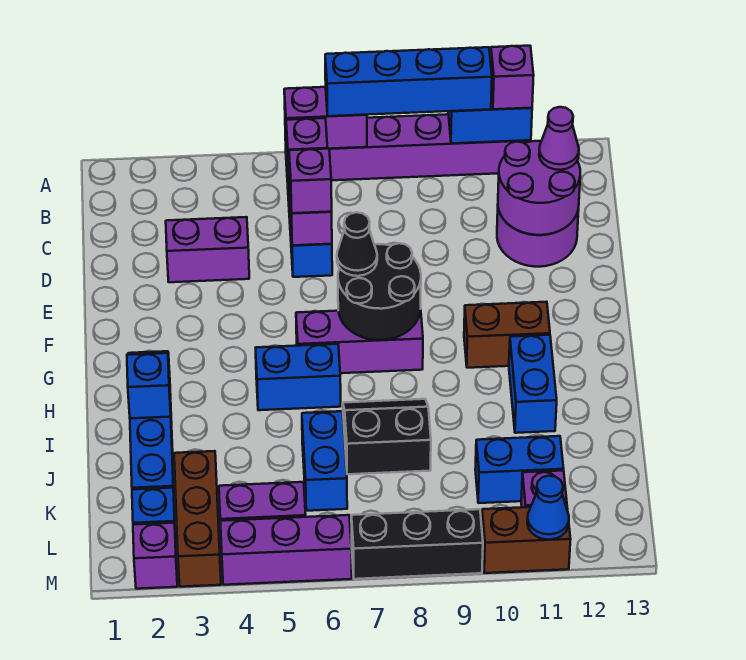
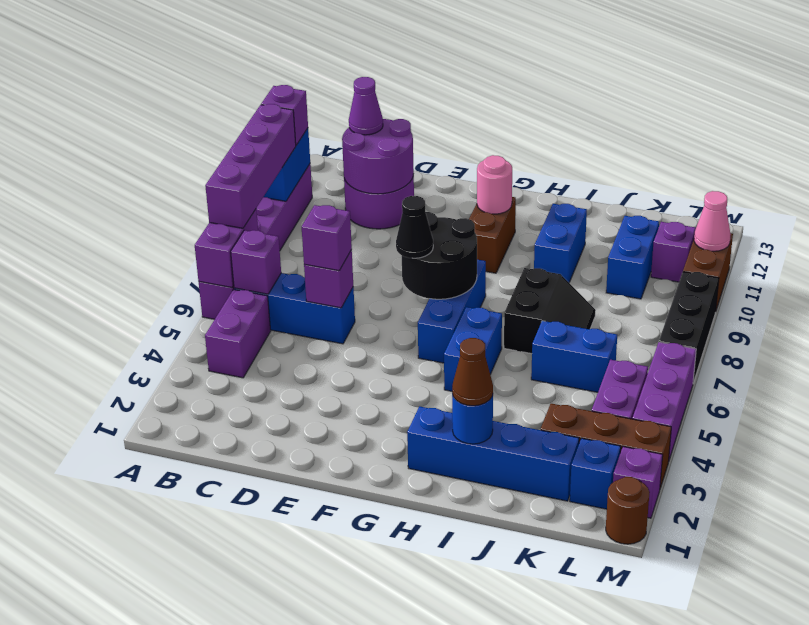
blue 1x4 brick [325,47,492,116] -> purple 1x4 brick [205,104,296,228]
purple 1x2 brick [166,217,249,282] -> purple 1x2 brick moved to [205,290,271,378]
purple 1x3 brick [296,310,423,373] -> blue 1x3 brick [418,260,486,363]
none -> pink 1x1 round brick [477,155,512,214]
blue 1x2 brick [509,335,557,433] -> blue 1x2 brick turned to [534,204,587,282]
blue 1x1 brick [127,353,171,418] -> blue 1x1 round brick [452,394,493,444]
none -> brown 1x1 cone [452,338,493,406]
black 2x2 slope [343,399,431,474] -> black 2x2 slope turned to [504,268,596,354]
none -> brown 1x1 round brick [606,477,650,544]
blue 1x1 cone [527,476,569,540] -> pink 1x1 cone [694,191,731,251]

